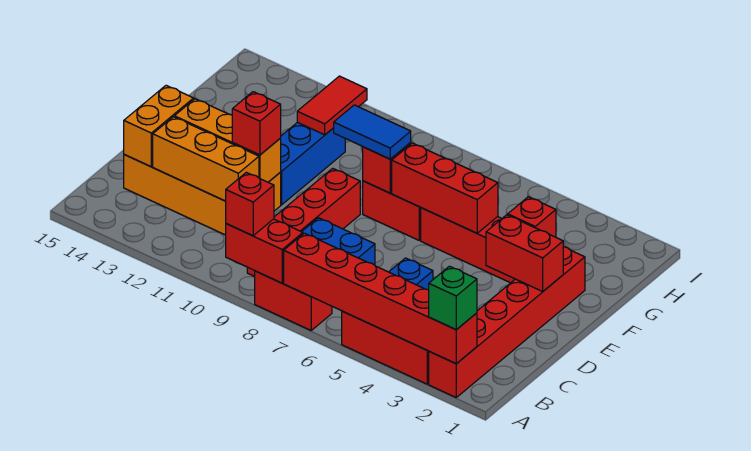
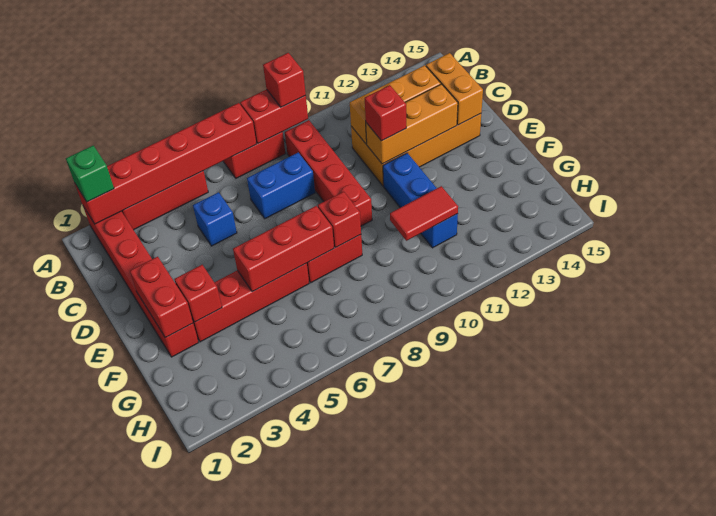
red 1x2 brick [486,215,563,291] -> red 1x2 brick turned to [130,257,193,338]
blue 1x2 tile [334,105,411,159] -> none
red 1x2 tile [297,76,367,135] -> red 1x2 tile turned to [390,186,458,241]

